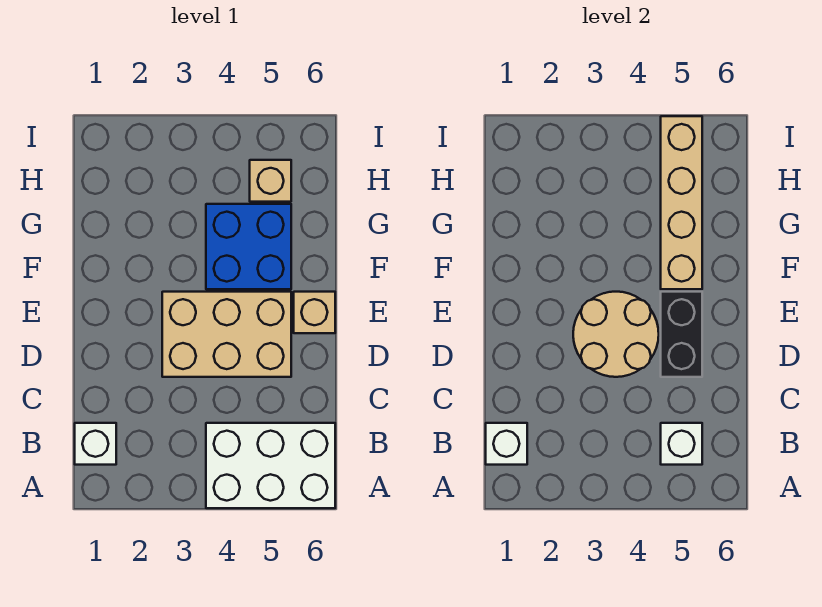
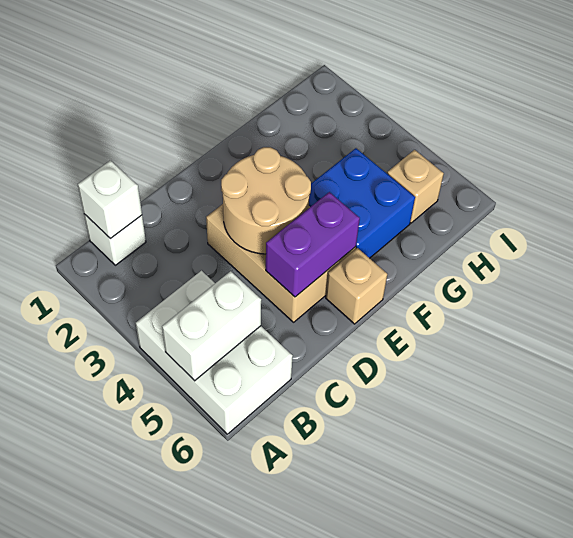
white 1x1 brick [661,423,702,465] -> white 1x2 brick [162,271,261,381]
black 1x2 brick [661,292,702,377] -> purple 1x2 brick [266,192,360,297]
tan 1x4 brick [661,116,702,289] -> none

